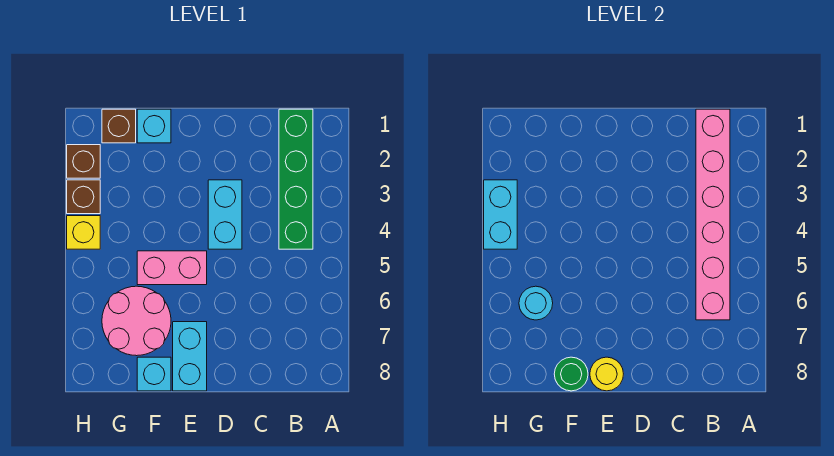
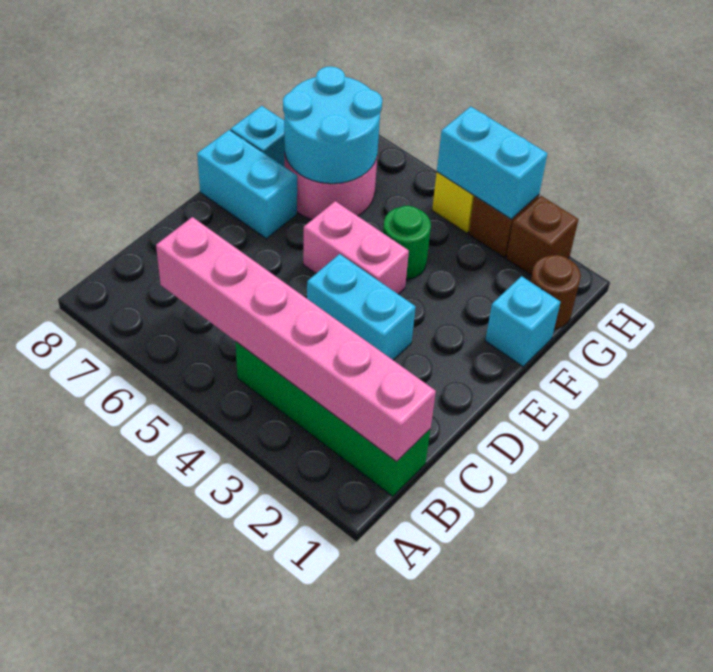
pink 1x2 brick [137,251,207,285] -> pink 1x2 brick turned to [303,201,409,294]
yellow 1x1 round brick [590,357,623,391] -> none
green 1x1 round brick [554,357,588,391] -> green 1x1 round brick moved to [383,206,431,279]
brown 1x1 brick [102,109,136,143] -> brown 1x1 round brick [530,255,581,329]
cyan 1x1 round brick [519,286,553,320] -> cyan 2x2 round brick [283,66,382,184]

